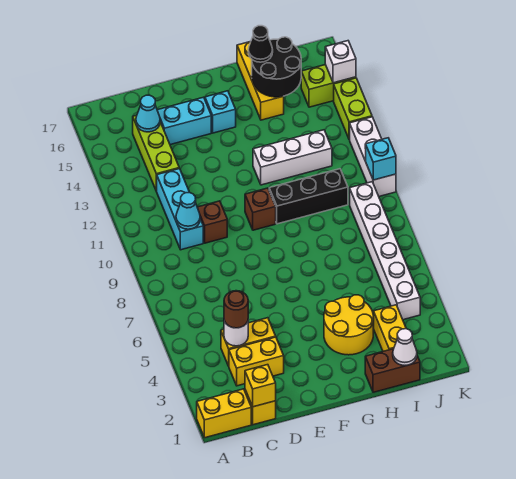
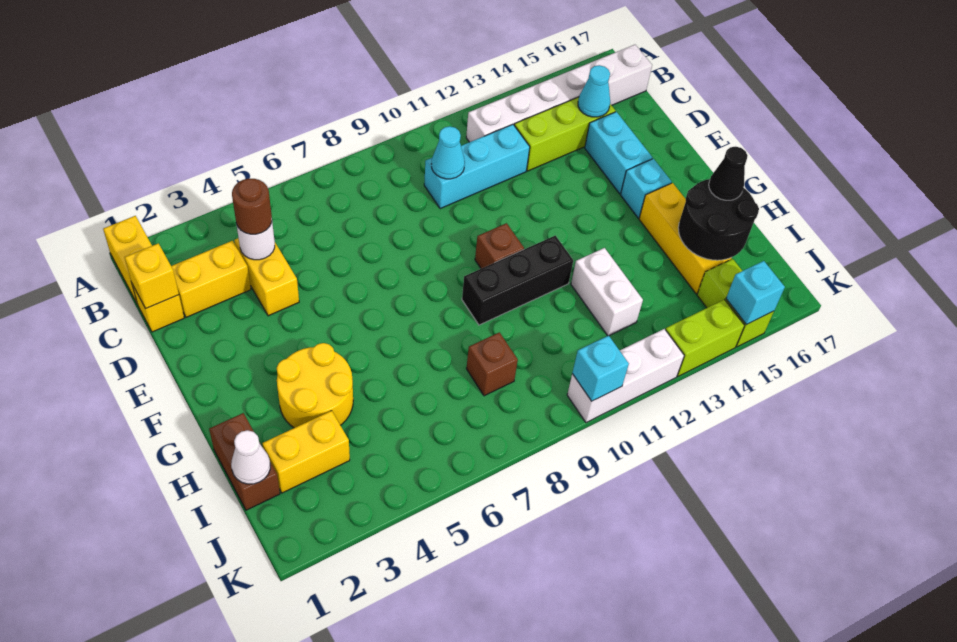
yellow 1x2 brick [229,337,284,386] -> yellow 1x2 brick turned to [171,241,251,317]
brown 1x1 brick [197,201,227,243] -> brown 1x1 brick moved to [466,332,518,396]
black 1x3 brick [269,169,348,224] -> black 1x3 brick turned to [462,236,573,325]
white 1x3 brick [253,130,332,185] -> white 1x2 brick [571,248,643,336]
yellow 1x3 brick [237,42,284,120] -> yellow 1x3 brick turned to [639,183,732,294]
white 1x6 brick [349,182,420,320] -> white 1x6 brick moved to [466,45,652,142]
white 1x1 brick [325,41,356,83] -> cyan 1x1 brick [726,261,785,325]

